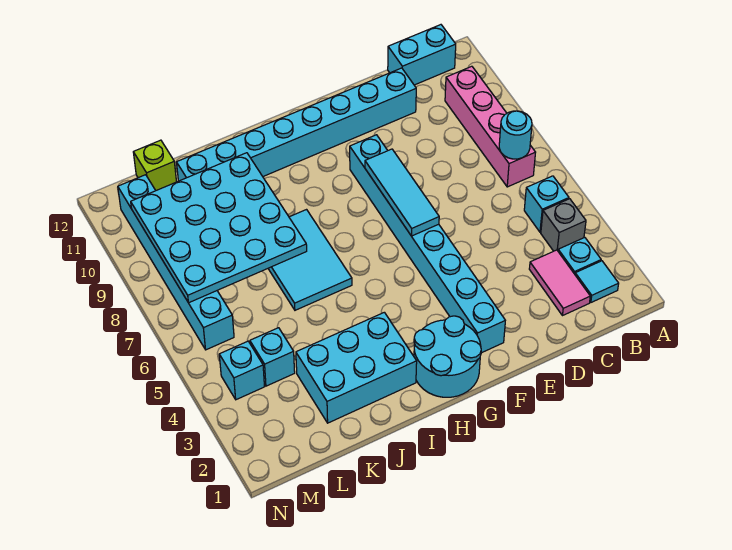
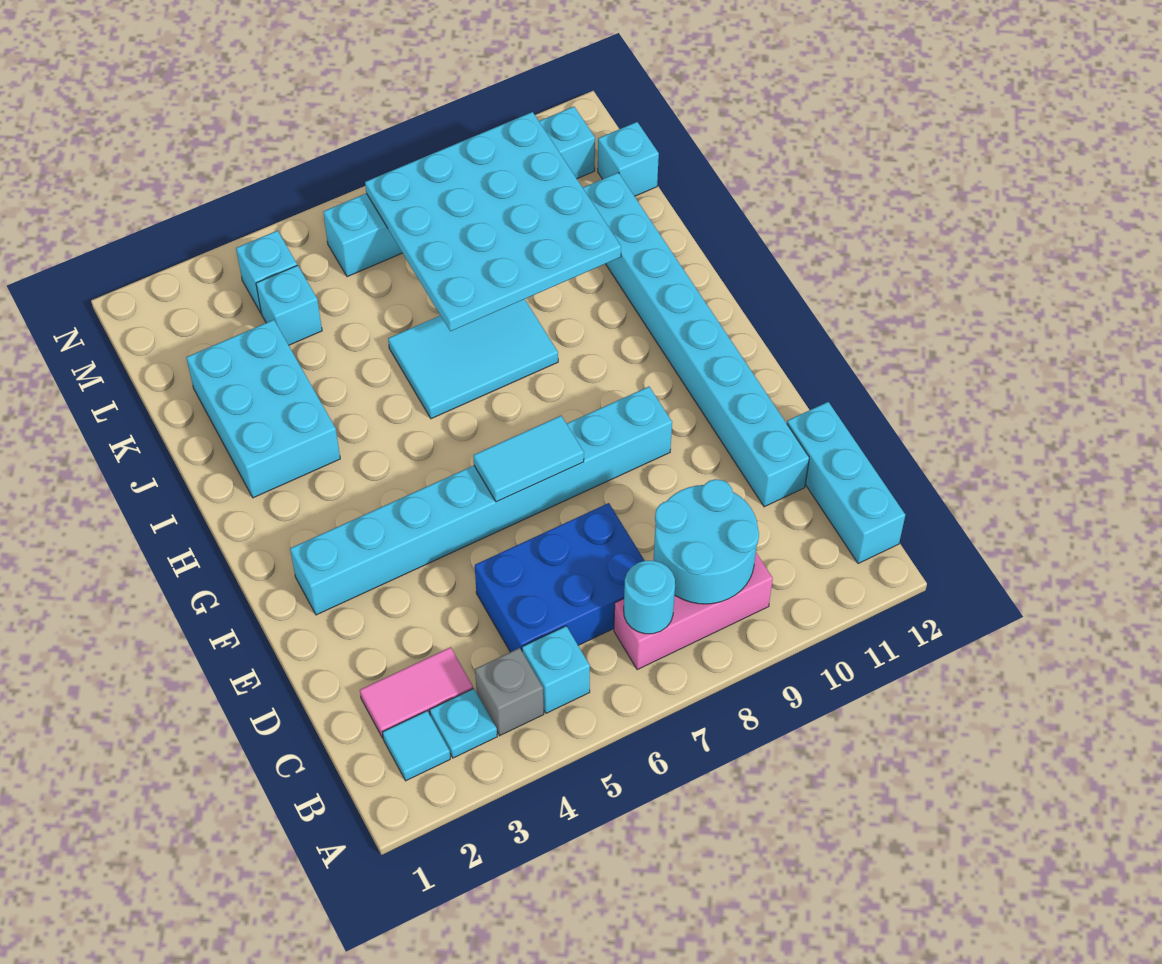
pink 1x4 brick [445,66,536,187] -> pink 1x3 brick [614,553,773,670]
cyan 1x2 brick [388,25,456,85] -> cyan 1x3 brick [787,402,905,564]
none -> blue 2x3 brick [475,503,645,652]
cyan 1x3 tile [365,149,439,236] -> cyan 1x2 tile [473,416,584,502]
cyan 2x2 round brick [414,316,481,397] -> cyan 2x2 round brick moved to [654,479,759,604]
lime 1x1 brick [133,140,176,190] -> cyan 1x1 brick [598,122,659,196]

